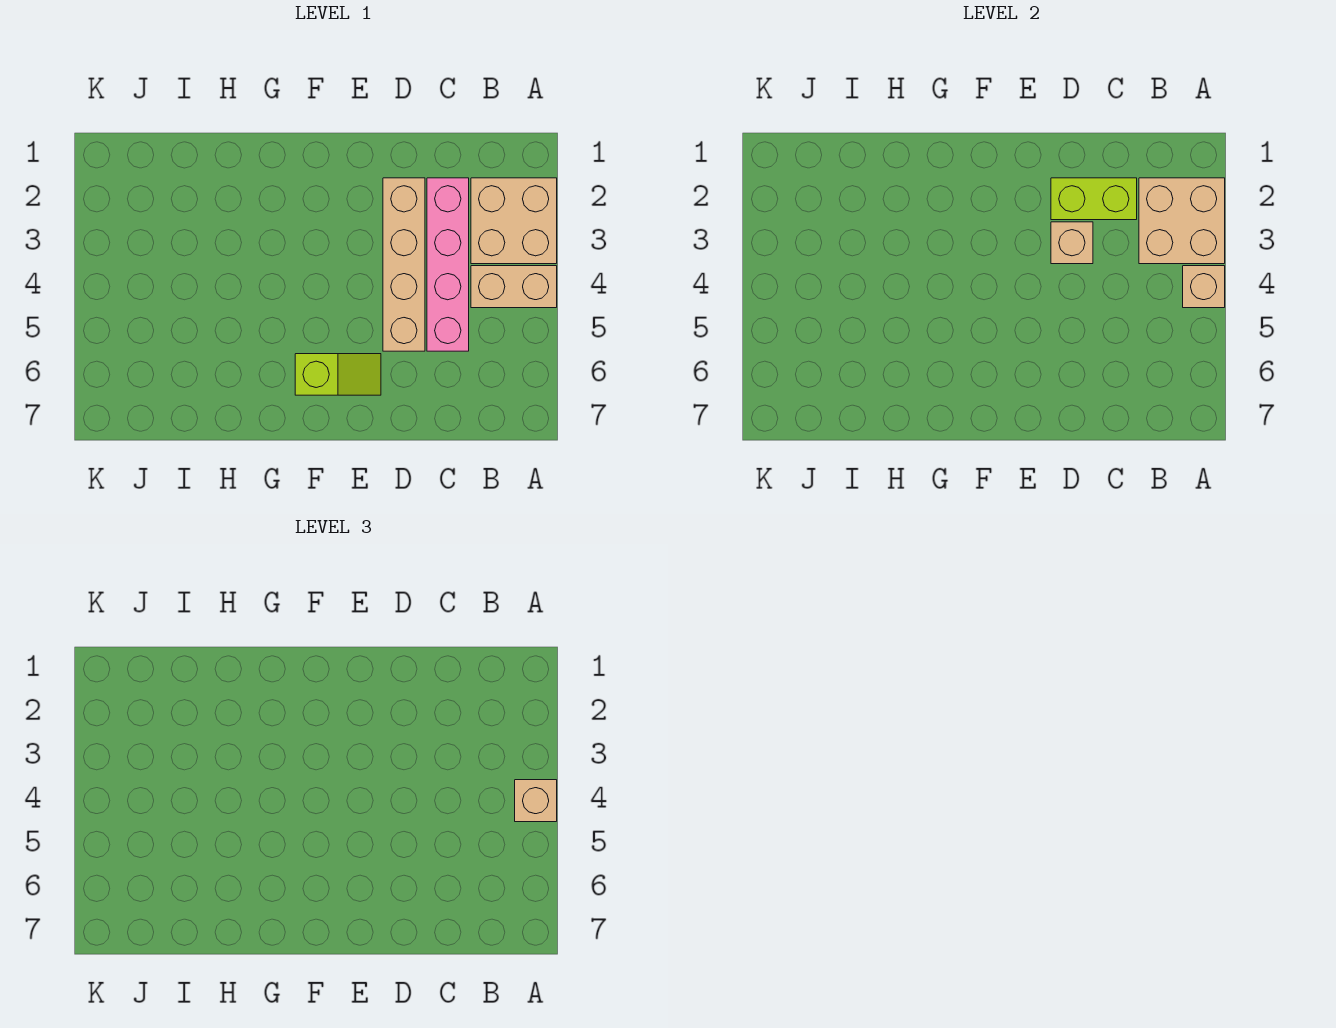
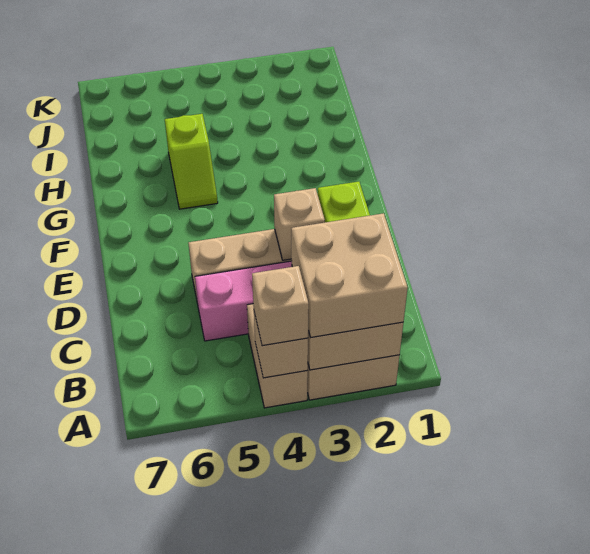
none -> tan 2x2 brick [291,213,408,338]
lime 1x2 slope [295,354,381,395] -> lime 1x2 slope moved to [165,114,218,209]

